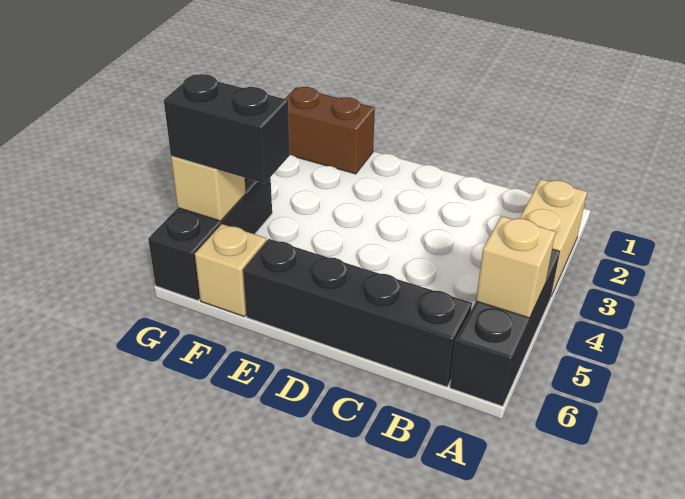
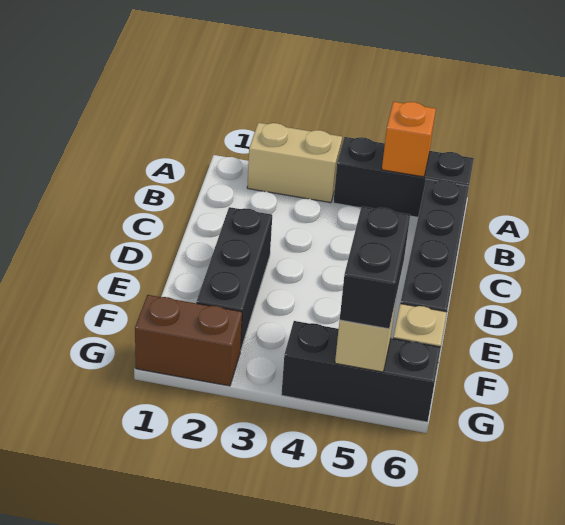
tan 1x1 brick [476,216,556,318] -> orange 1x1 brick [382,102,436,177]
none -> black 1x3 brick [196,207,272,349]
brown 1x2 brick [285,87,375,174] -> brown 1x2 brick turned to [135,295,242,386]

